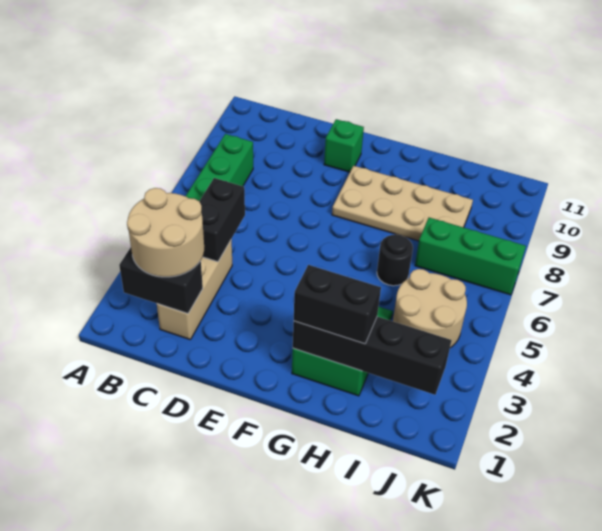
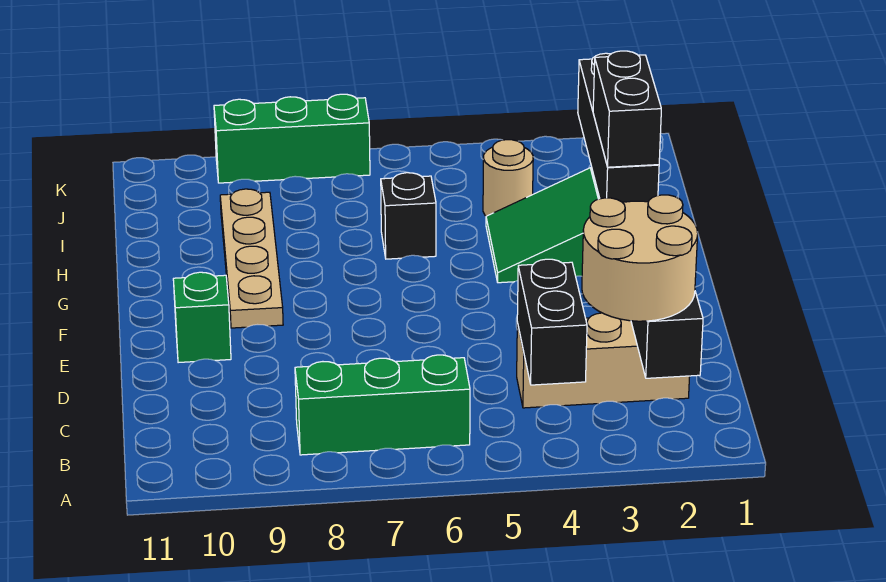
black 1x2 brick [199,178,245,262] -> black 1x2 brick turned to [517,259,587,385]
tan 2x4 plate [332,166,473,241] -> tan 1x4 plate [220,189,283,328]
black 1x1 round brick [377,234,413,286] -> black 1x1 brick [381,173,436,259]
tan 2x2 round brick [393,269,467,348] -> tan 1x1 round brick [483,140,533,216]
green 1x3 brick [415,218,526,295] -> green 1x3 brick turned to [214,94,370,183]

